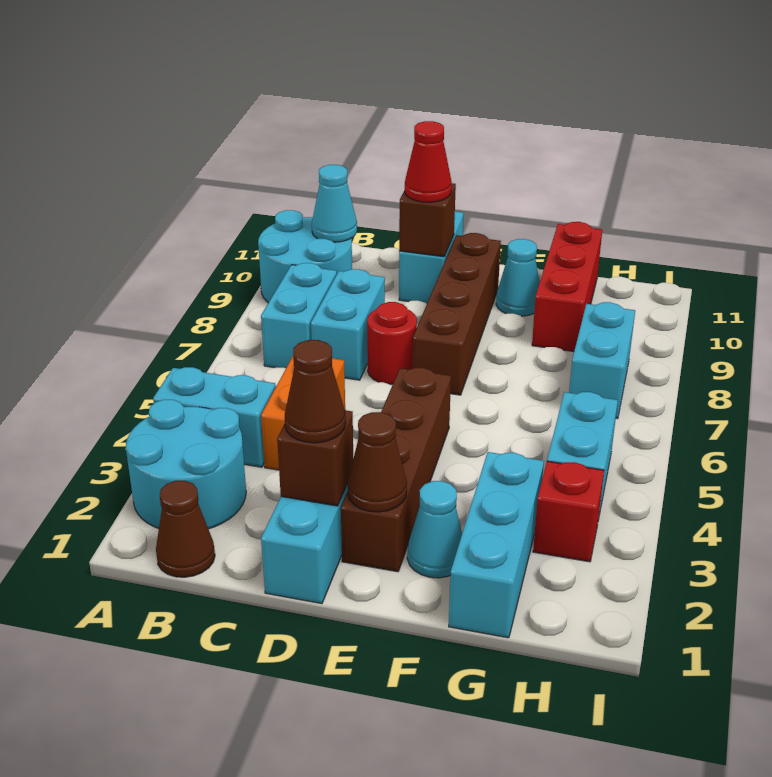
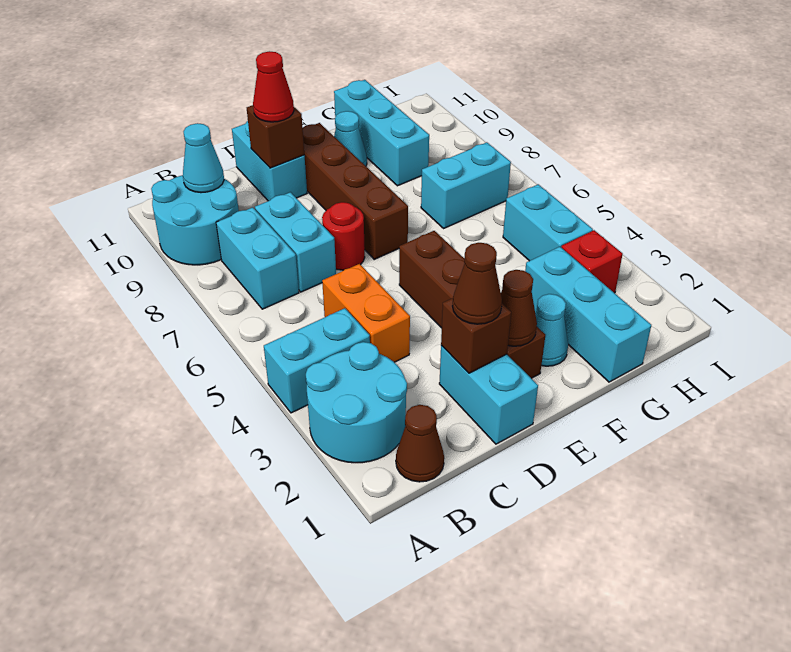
red 1x3 brick [532,222,602,352] -> cyan 1x3 brick [334,80,429,186]
cyan 1x2 brick [569,302,635,419] -> cyan 1x2 brick turned to [421,142,511,228]

